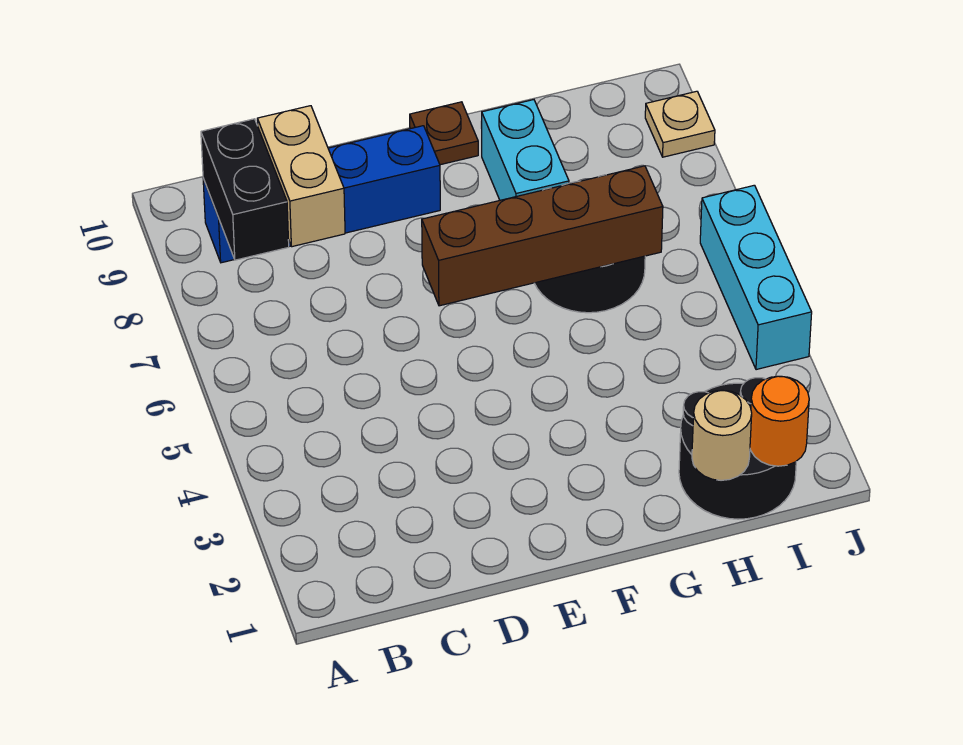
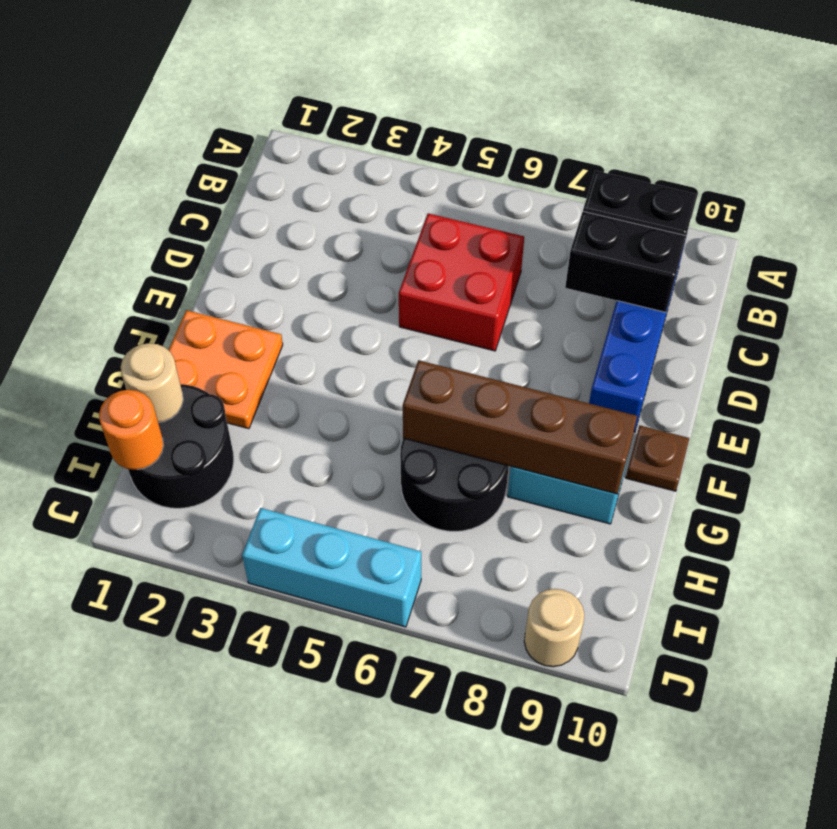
none -> red 2x2 brick [399,213,524,351]
tan 1x2 brick [257,106,345,247] -> black 1x2 brick [565,211,685,312]
brown 1x4 brick [422,166,663,306] -> brown 1x4 brick turned to [403,360,637,494]
none -> orange 2x2 plate [169,310,283,429]
tan 1x1 plate [645,91,715,157] -> tan 1x1 round brick [524,589,584,667]

